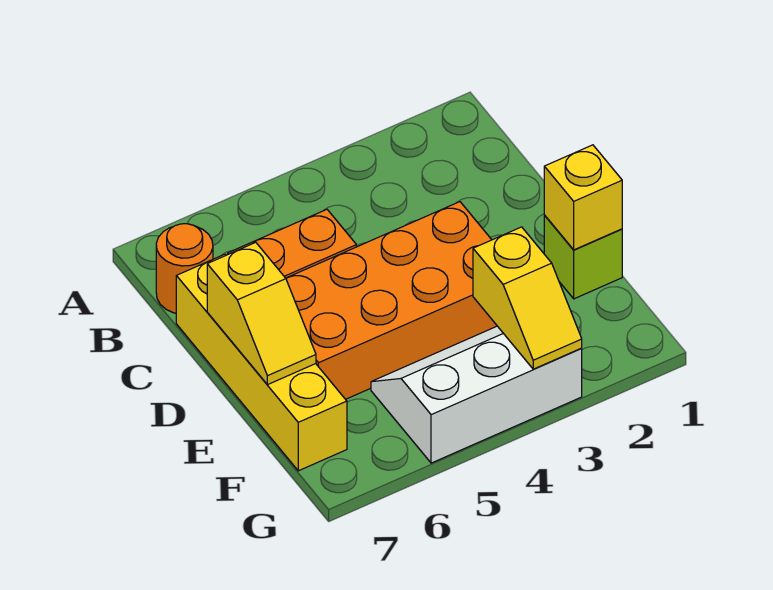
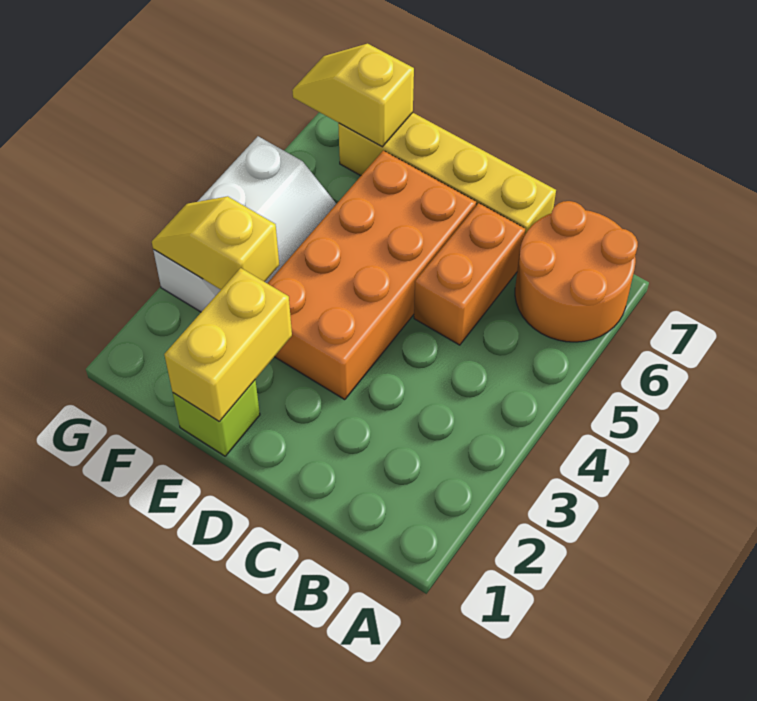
orange 1x1 round brick [156,224,213,313] -> orange 2x2 round brick [515,201,638,342]
yellow 1x2 slope [207,242,316,385] -> yellow 1x2 slope moved to [292,44,414,147]
yellow 1x1 brick [544,145,622,250] -> yellow 1x2 brick [164,268,292,422]

